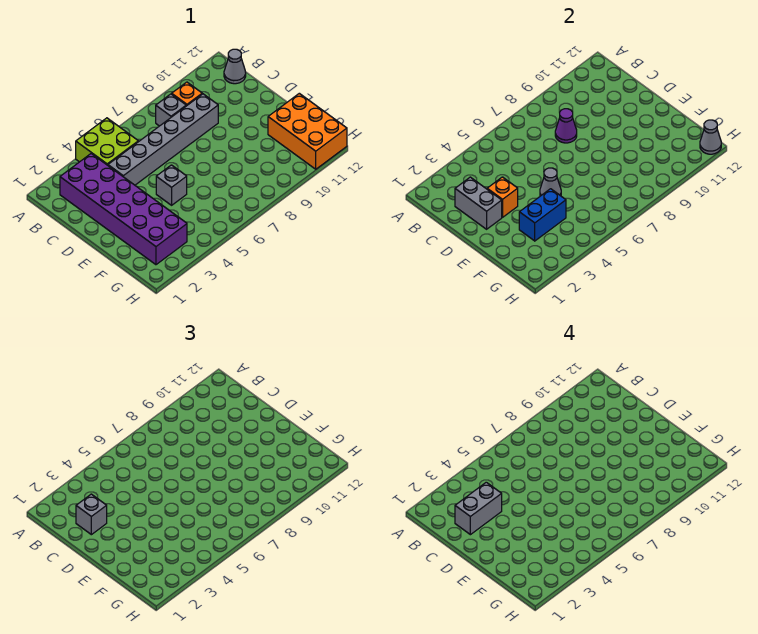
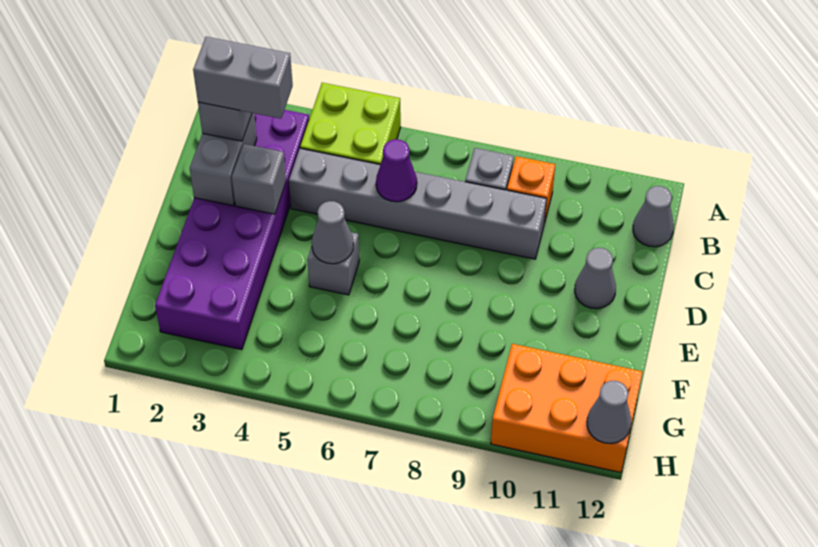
purple 1x1 cone [555,109,577,143] -> purple 1x1 cone moved to [376,139,417,202]
orange 1x1 brick [487,177,518,217] -> grey 1x1 brick [232,144,286,214]
none -> grey 1x1 cone [575,248,616,309]
blue 1x2 brick [519,189,566,241] -> none
orange 2x3 brick [268,93,347,169] -> orange 2x3 brick turned to [491,344,642,473]

